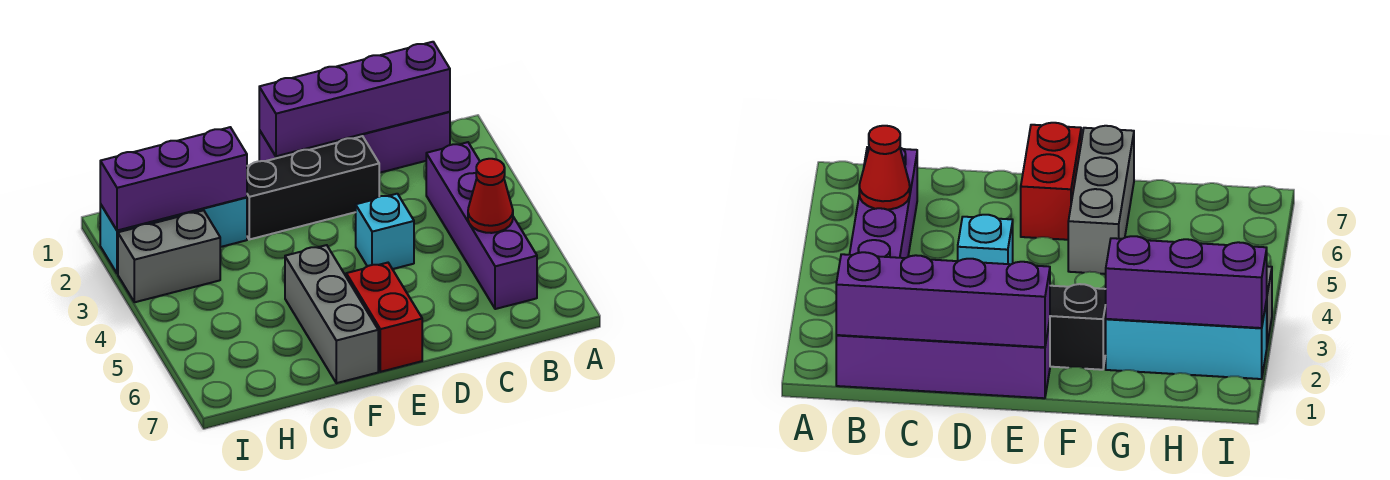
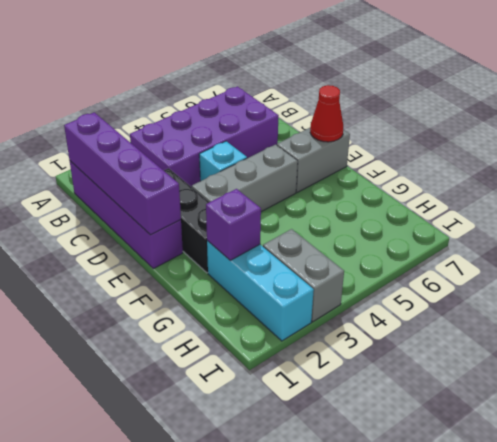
purple 1x4 brick [426,142,537,309] -> purple 2x4 brick [130,86,279,187]
red 1x1 cone [468,159,513,233] -> red 1x1 cone moved to [310,85,343,142]
red 1x2 brick [346,263,422,372] -> grey 1x2 brick [277,128,350,192]
grey 1x3 brick [285,245,378,383] -> grey 1x3 brick moved to [192,145,298,212]
purple 1x3 brick [100,127,247,230] -> purple 1x1 brick [206,189,261,260]

